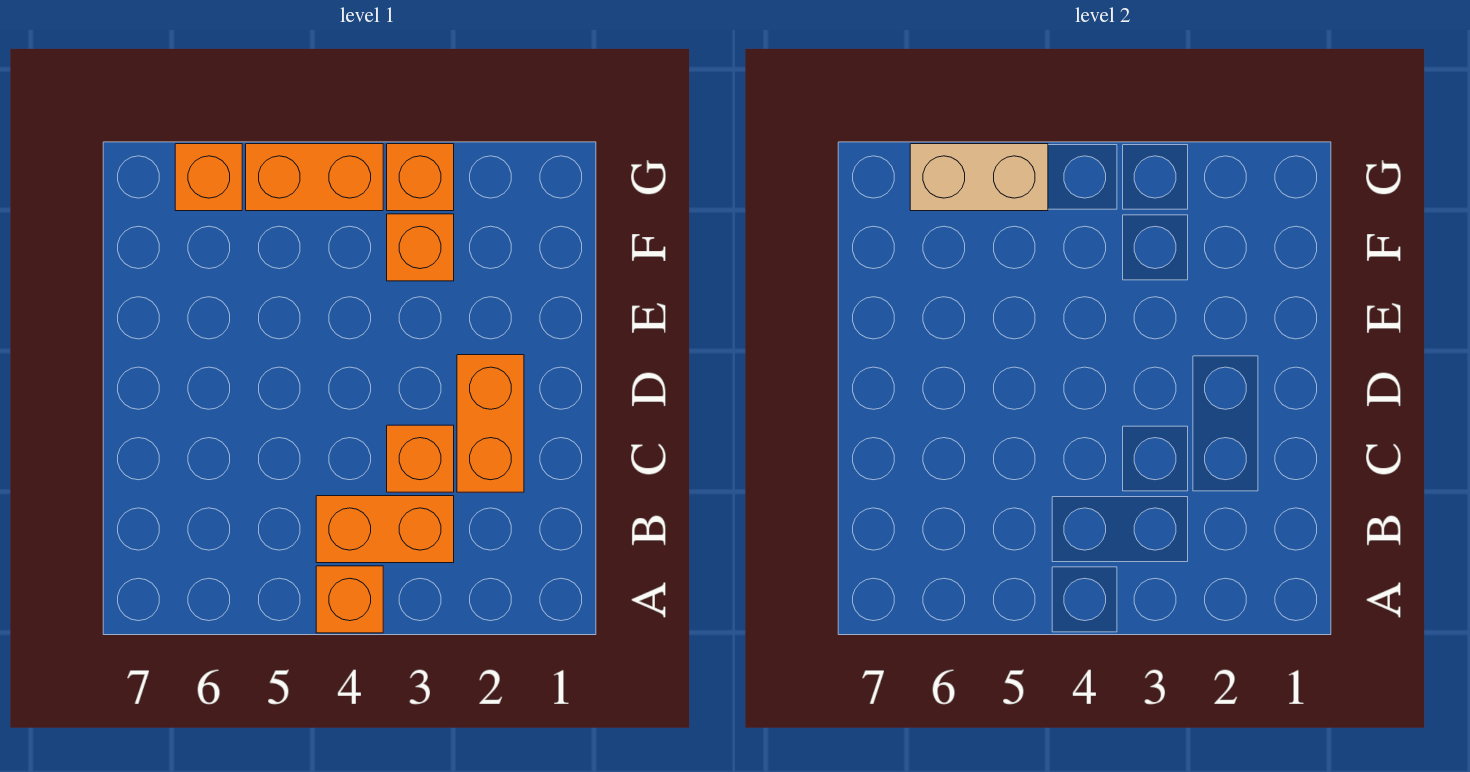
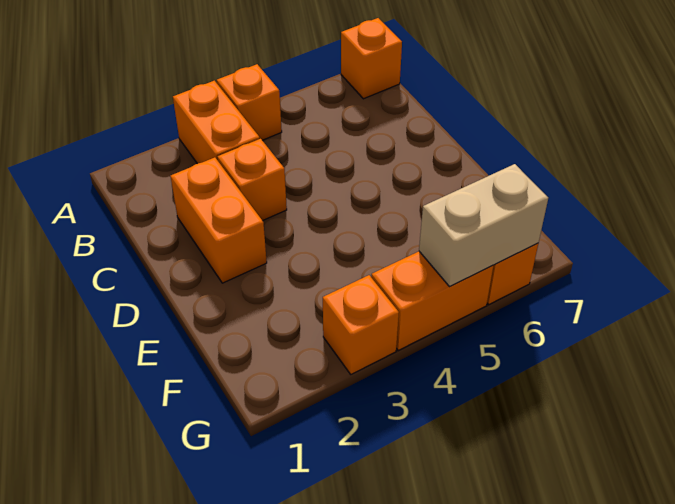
orange 1x2 brick [316,496,454,563] -> orange 1x2 brick turned to [173,81,260,164]
orange 1x1 brick [387,214,454,281] -> orange 1x1 brick moved to [341,18,402,99]

